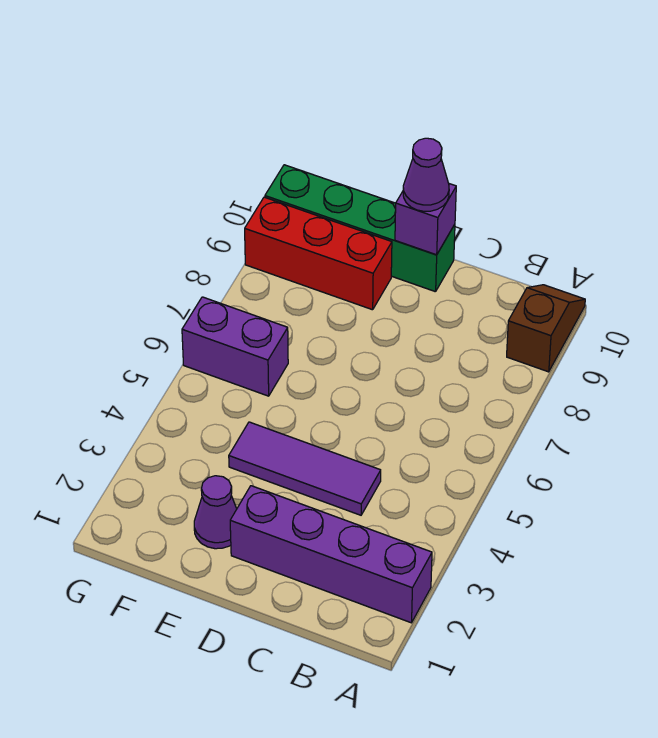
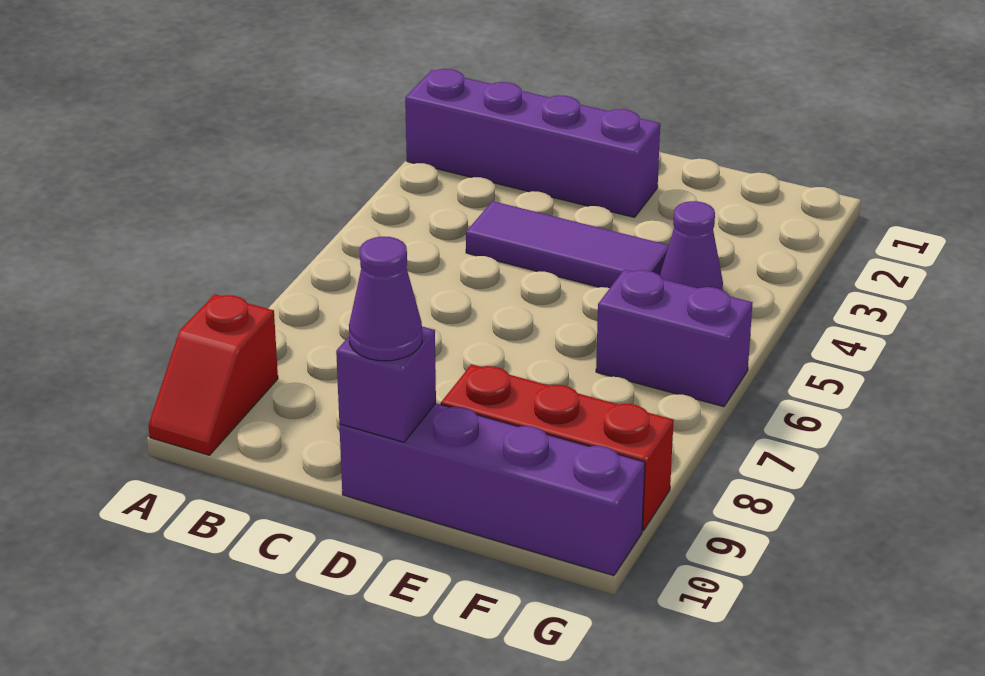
brown 1x2 slope [507,285,585,372] -> red 1x2 slope [148,294,278,455]
green 1x4 brick [265,165,455,292] -> purple 1x4 brick [339,403,645,576]
purple 1x1 cone [194,476,237,549] -> purple 1x1 cone moved to [660,201,723,290]

